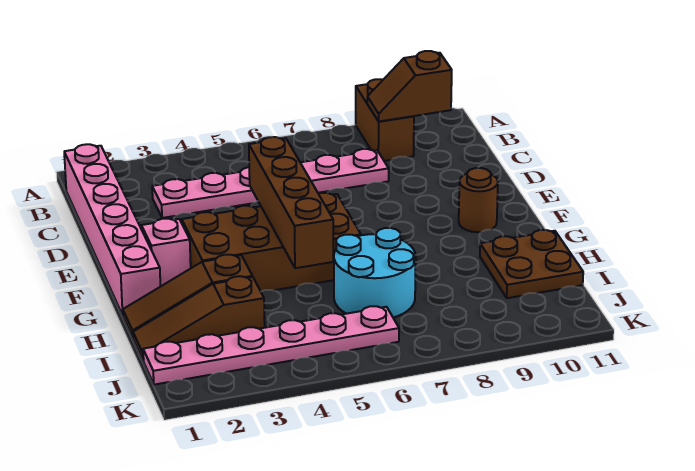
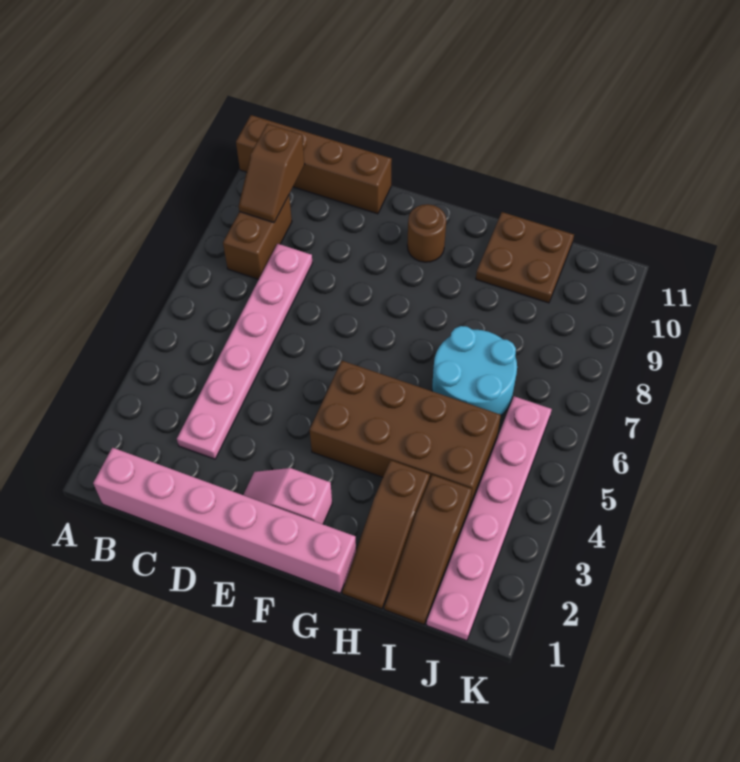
brown 1x2 brick [356,79,414,161] -> brown 1x2 brick turned to [223,195,292,279]
brown 1x4 brick [249,137,333,268] -> brown 1x4 brick moved to [236,115,392,214]
brown 2x4 brick [182,193,361,291] -> brown 2x4 brick turned to [310,361,501,508]

